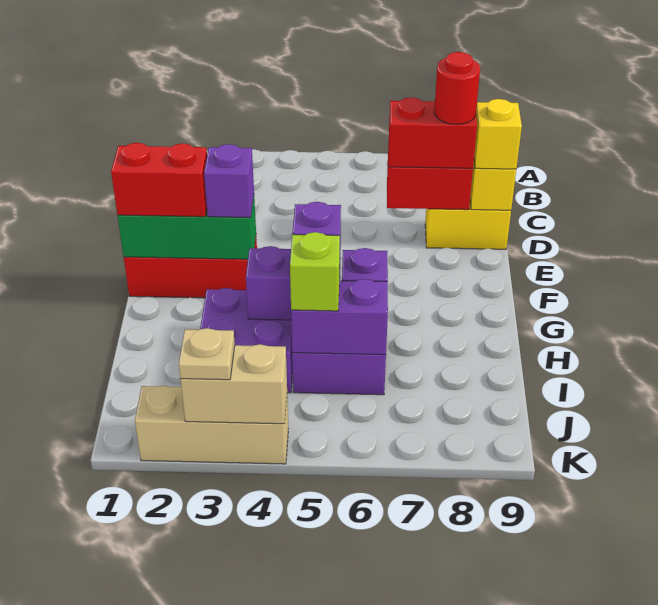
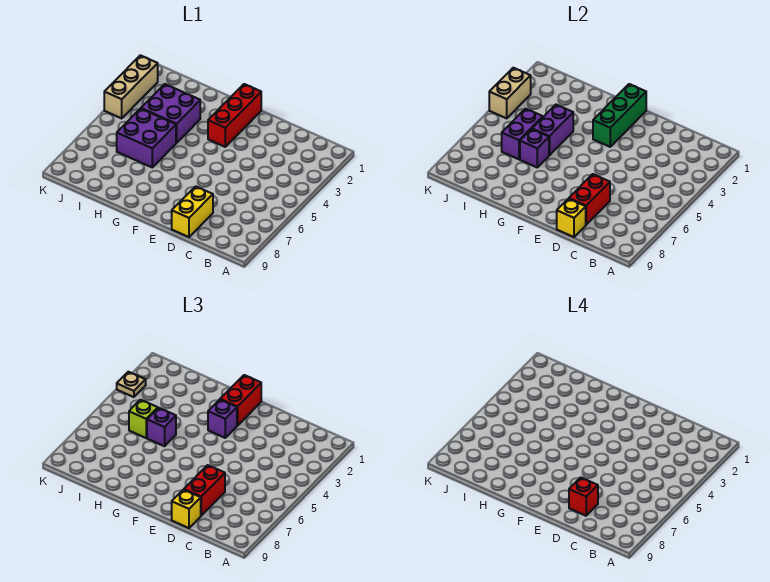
red 1x1 round brick [434,52,480,124] -> red 1x1 brick [569,477,598,516]

